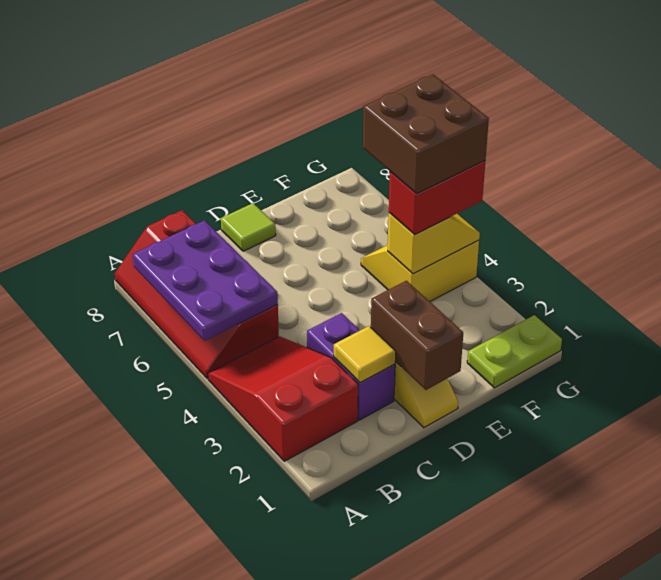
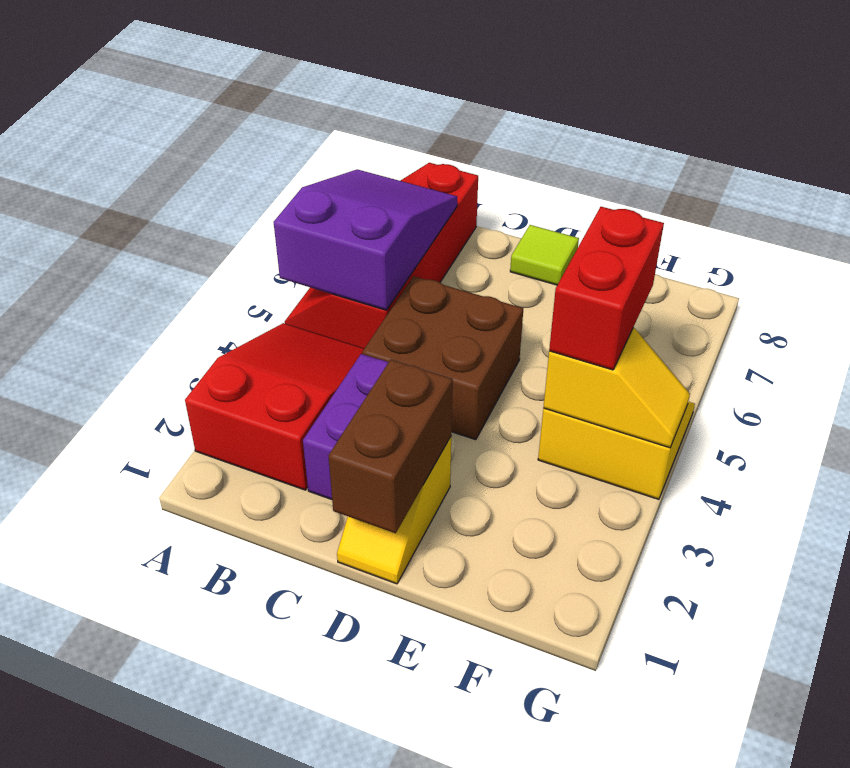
purple 2x3 plate [132,220,278,341] -> purple 2x3 slope [274,169,457,310]
yellow 1x1 tile [334,326,396,383] -> none
lime 1x2 plate [467,315,562,388] -> none
red 1x2 brick [389,161,485,235] -> red 1x2 brick turned to [549,207,664,370]
brown 2x2 brick [363,74,489,194] -> brown 2x2 brick moved to [362,276,523,440]

